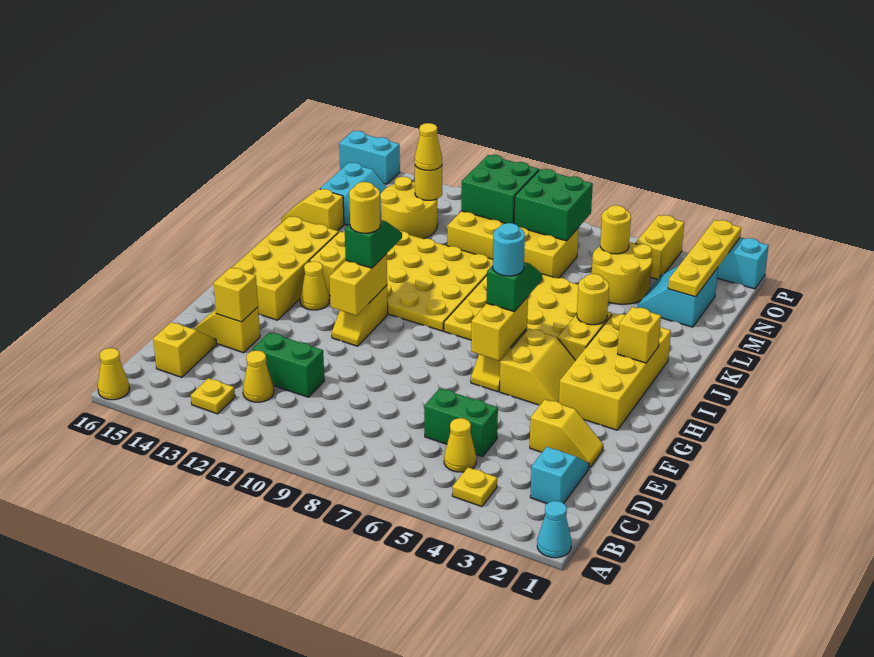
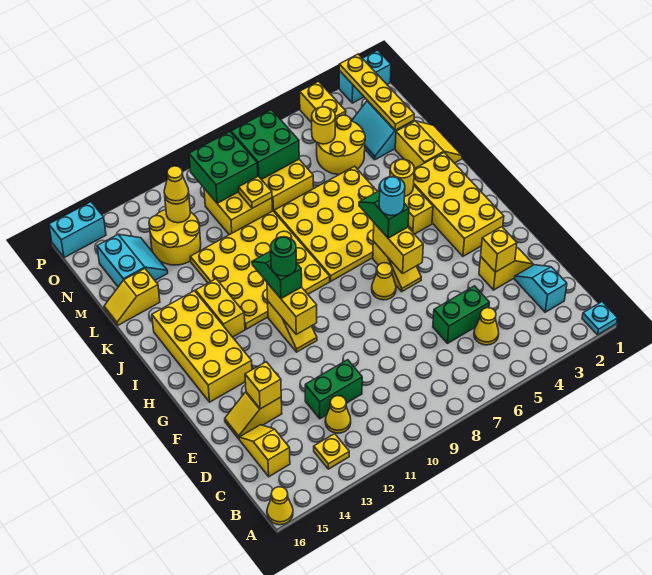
cyan 1x1 cone [537,501,571,558] -> cyan 1x1 plate [582,302,618,335]
yellow 1x1 plate [452,467,497,507] -> yellow 1x1 plate moved to [239,176,272,208]
yellow 2x2 slope [500,328,576,405] -> yellow 2x2 slope moved to [395,121,462,169]
yellow 1x1 round brick [349,182,380,233] -> green 1x1 round brick [271,237,296,276]
yellow 1x1 cone [300,261,329,310] -> yellow 1x1 cone moved to [372,263,396,300]
yellow 1x1 brick [618,307,661,363] -> yellow 1x1 brick moved to [481,227,517,272]

